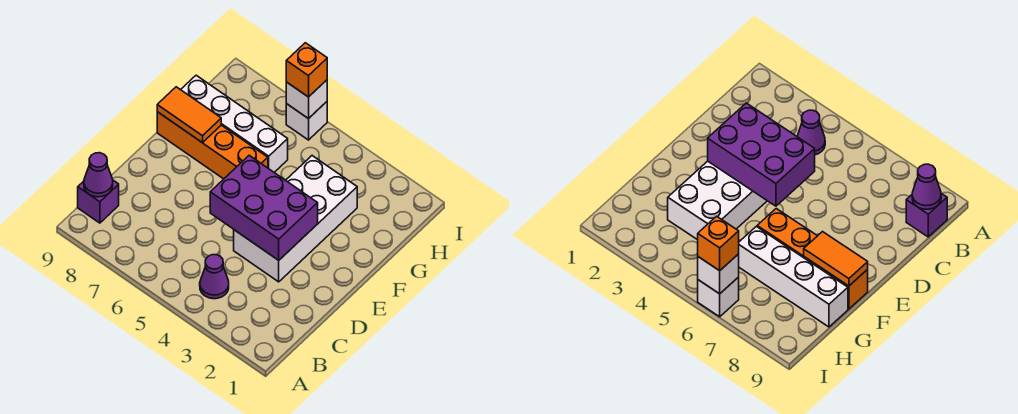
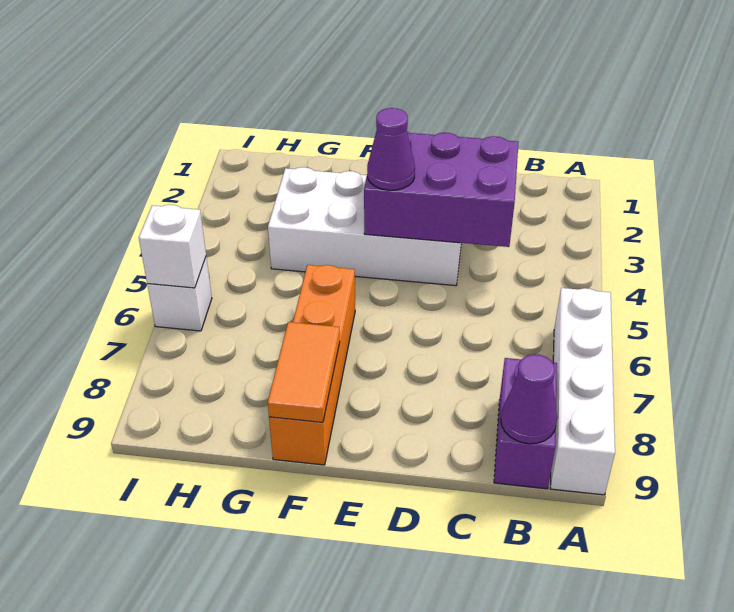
purple 1x1 cone [200,255,229,299] -> purple 1x1 cone moved to [367,108,415,190]
purple 1x1 brick [78,180,119,223] -> purple 1x2 brick [494,358,557,489]
purple 2x3 brick [210,155,318,260] -> purple 2x3 brick turned to [364,132,519,247]
white 1x4 brick [181,75,288,172] -> white 1x4 brick moved to [550,288,615,495]
orange 1x1 brick [286,43,327,97] -> none

